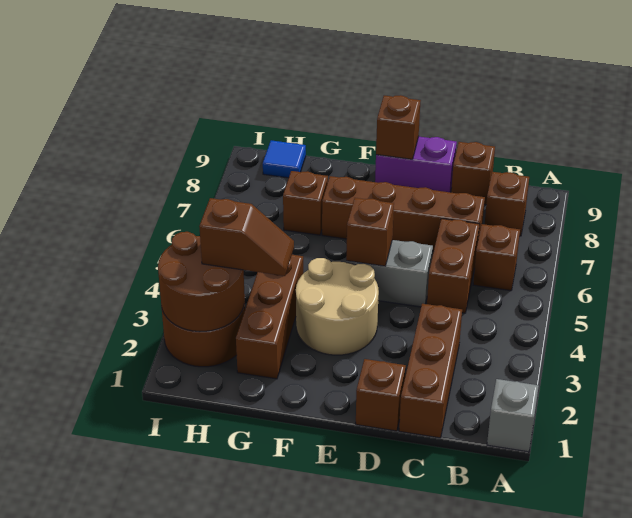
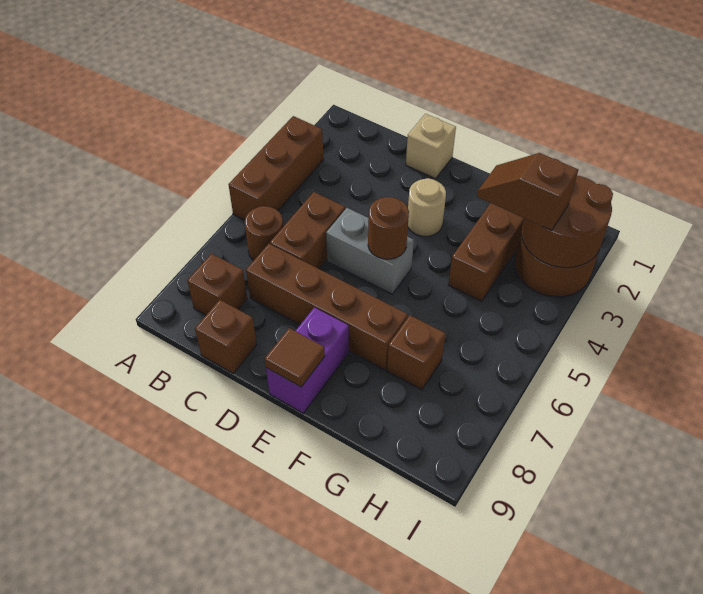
grey 1x1 brick [487,379,539,452] -> none
brown 1x1 brick [473,224,520,291] -> brown 1x1 round brick [245,206,283,261]
brown 1x3 brick [399,304,462,438] -> brown 1x3 brick moved to [229,116,323,220]
brown 1x1 brick [356,359,406,431] -> tan 1x1 brick [406,114,456,179]
purple 1x2 brick [375,136,457,192] -> purple 1x2 brick turned to [266,307,349,413]
tan 2x2 round brick [296,258,379,355] -> tan 1x1 round brick [408,178,446,237]
brown 1x1 brick [346,198,394,266] -> brown 1x1 round brick [368,197,409,259]
brown 1x1 brick [376,95,421,159] -> brown 1x1 tile [265,328,325,387]
blue 1x1 tile [263,140,306,178] -> none

